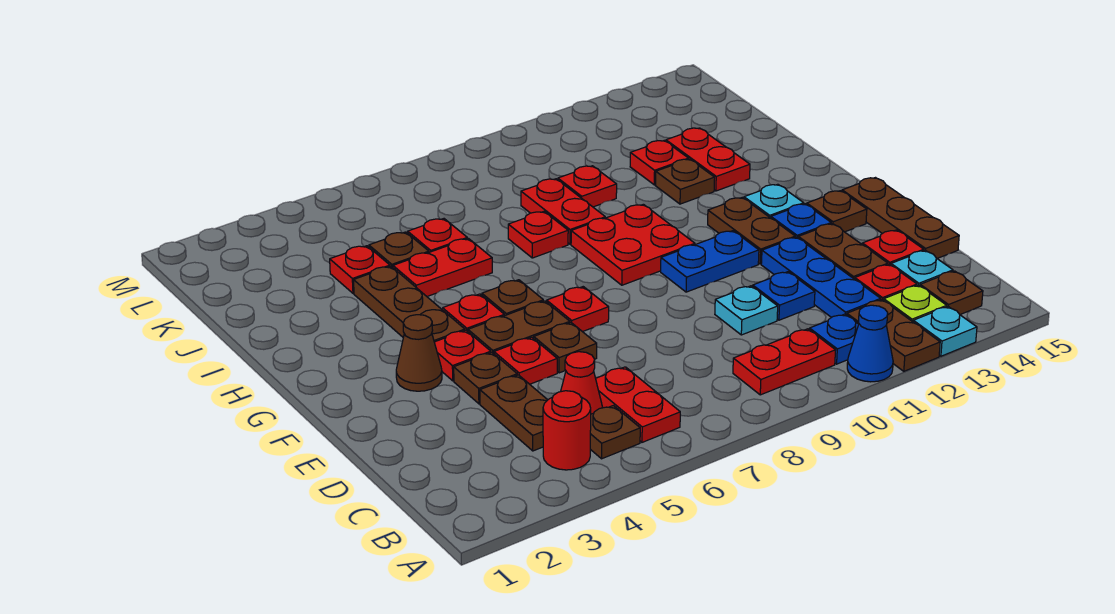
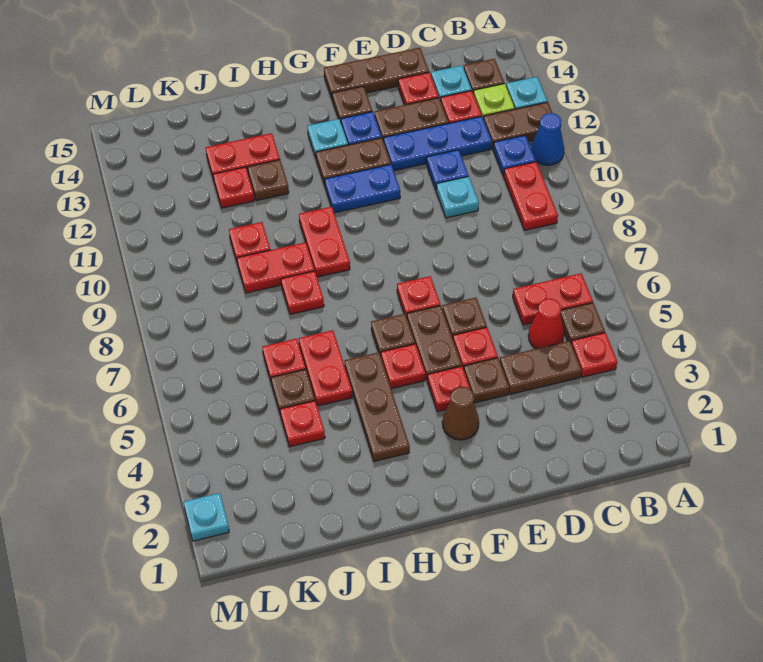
red 1x1 round brick [543,391,591,470] -> red 1x1 plate [571,333,617,377]
blue 1x2 plate [661,231,759,292] -> blue 1x2 plate turned to [325,164,400,213]
brown 1x3 plate [354,266,465,342] -> brown 1x3 plate turned to [345,352,410,461]
red 2x2 plate [571,204,695,285] -> red 1x2 plate [299,207,350,277]
none -> cyan 1x1 plate [183,493,229,541]

